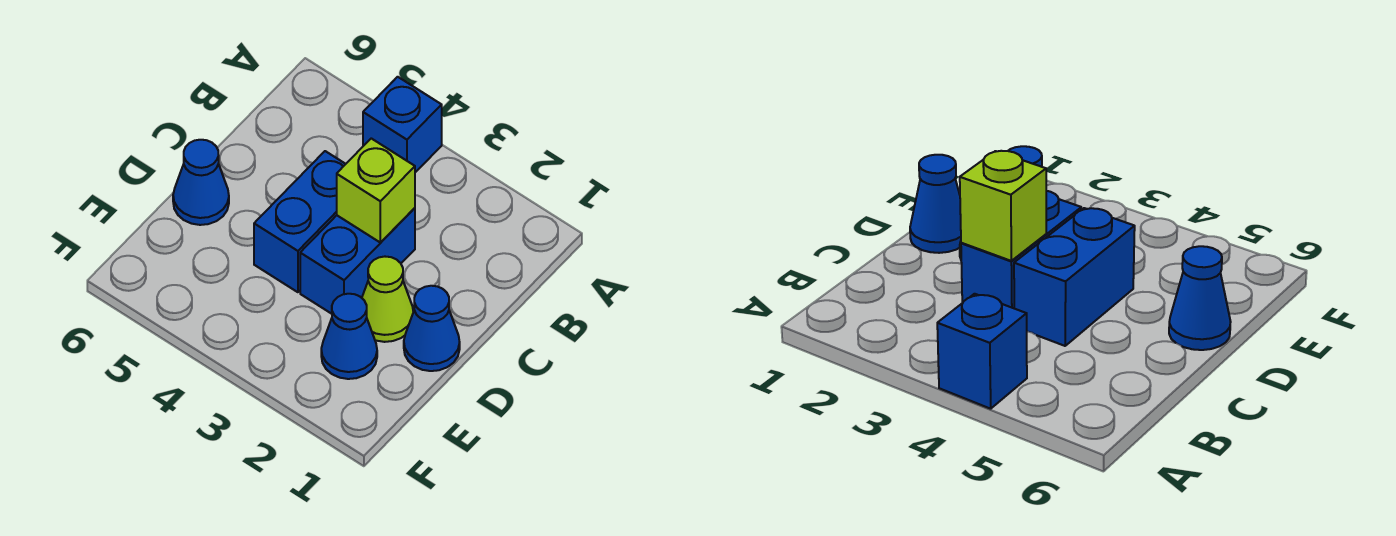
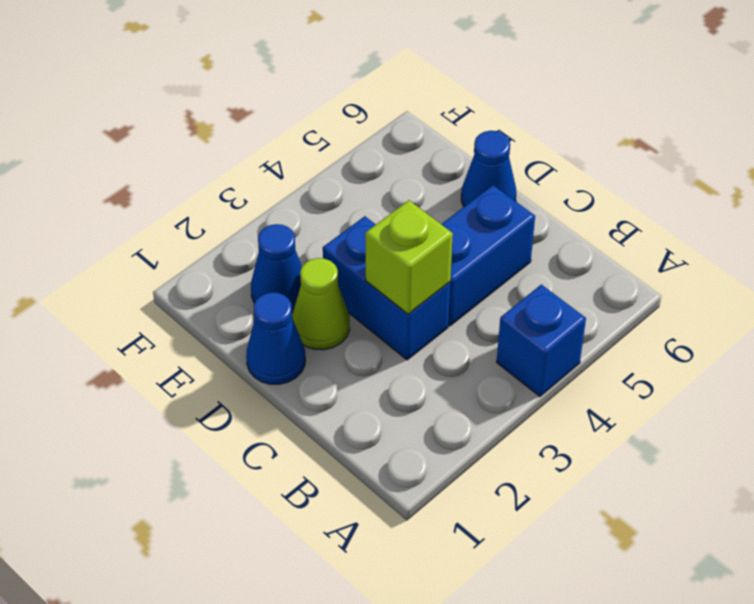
blue 1x2 brick [254,151,345,292] -> blue 1x2 brick turned to [441,185,535,326]

